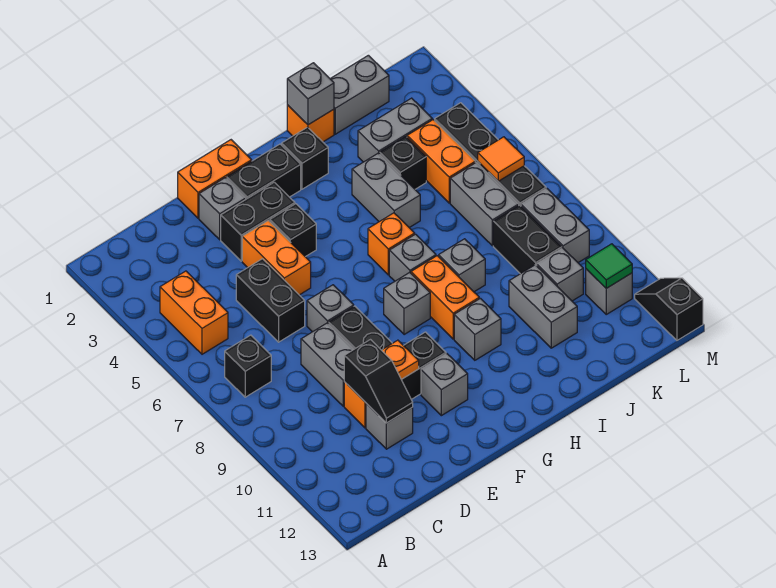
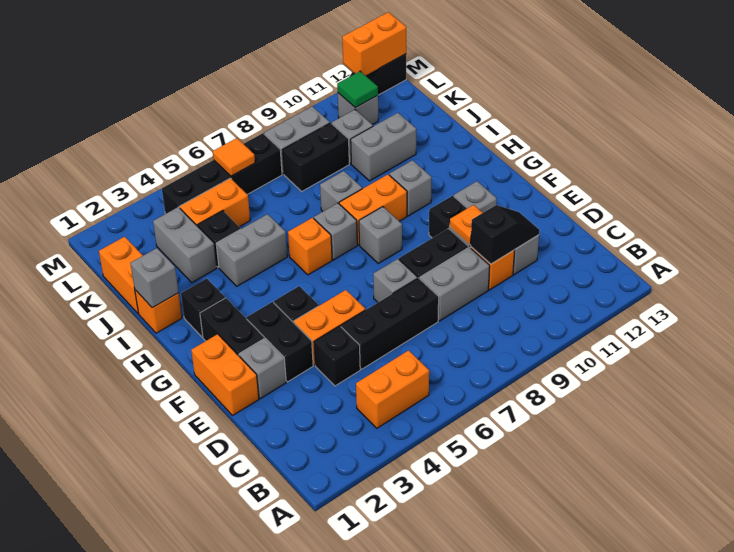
black 1x1 brick [225,335,271,397] -> black 1x1 brick moved to [314,326,360,386]
black 1x2 brick [236,259,305,342] -> black 1x3 brick [341,278,439,369]
grey 1x2 brick [330,55,389,134] -> orange 1x2 brick [99,237,143,313]
grey 1x2 brick [450,162,519,246] -> none
none -> orange 1x2 brick [342,12,406,76]

